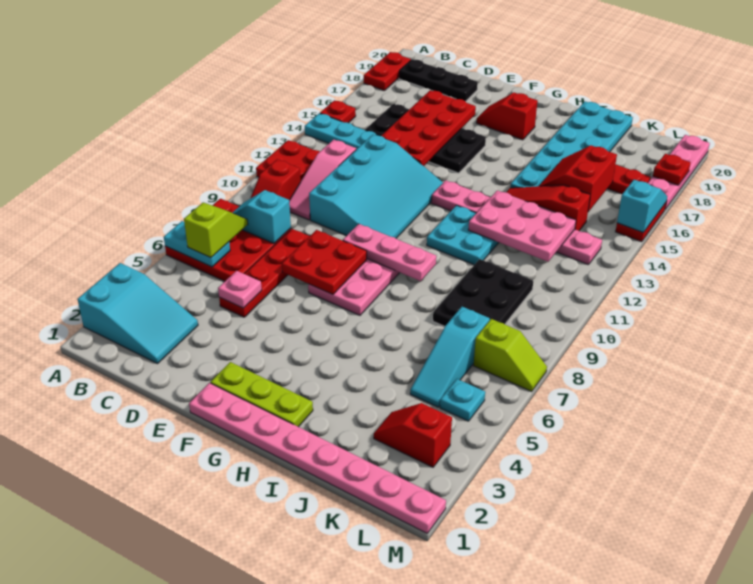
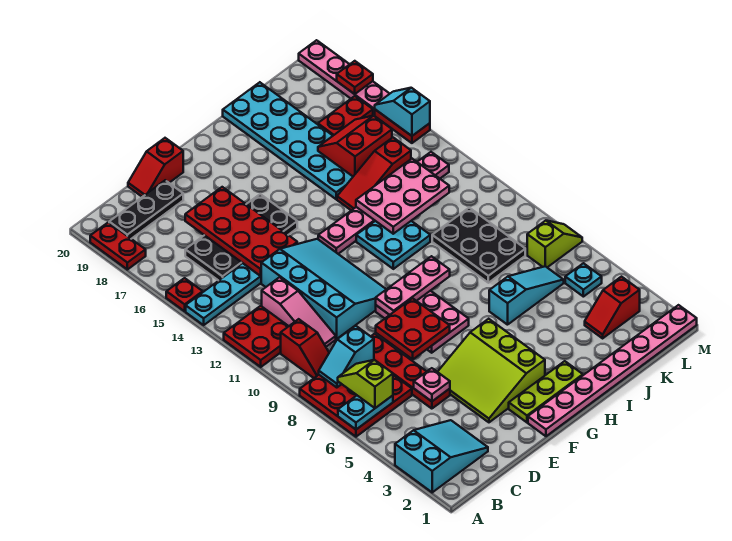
none -> lime 3x3 slope [438,319,545,422]
red 1x2 slope [476,93,538,140] -> red 1x2 slope moved to [128,138,183,197]
red 2x2 slope [539,145,617,212] -> red 2x2 slope turned to [318,116,392,176]
cyan 1x3 slope [410,307,490,407] -> cyan 1x3 slope turned to [489,266,564,325]

